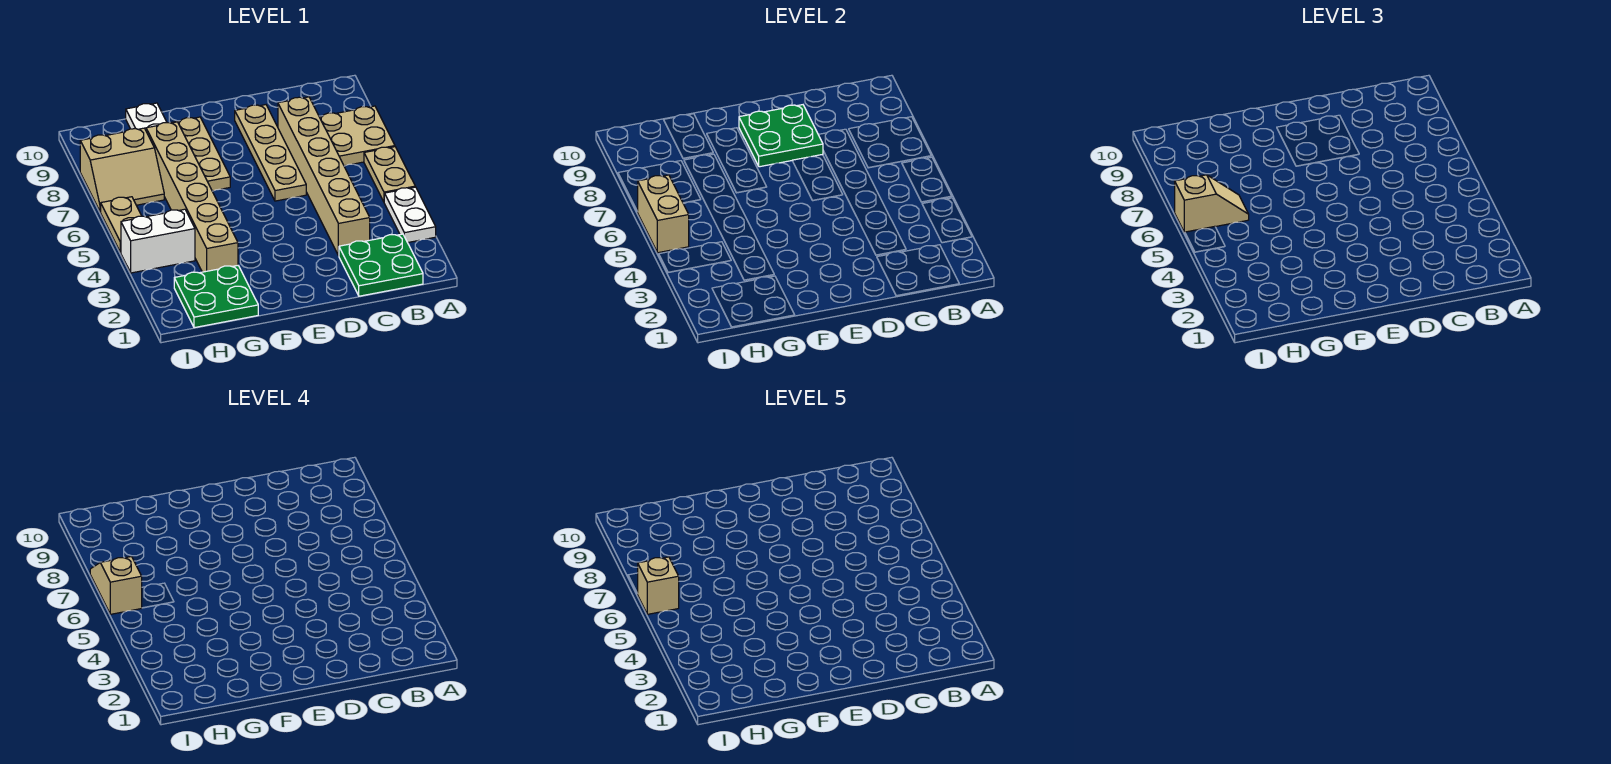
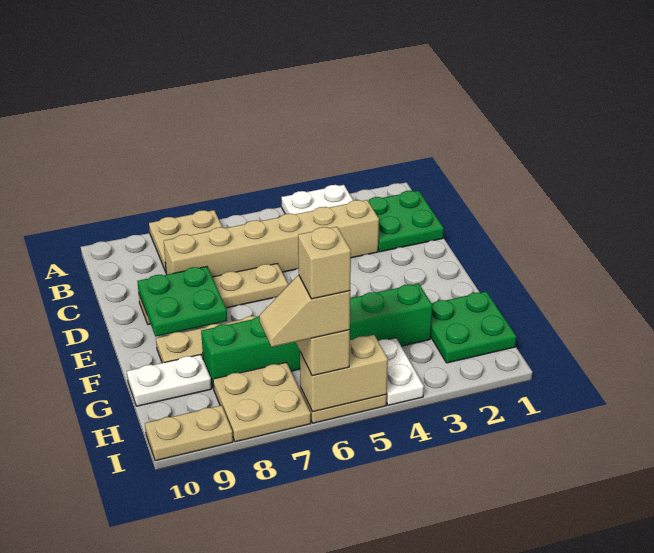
tan 1x2 plate [364,147,415,202] -> tan 1x2 plate moved to [145,405,233,461]
tan 1x6 brick [146,122,238,272] -> green 1x6 brick [201,283,432,389]
white 1x2 brick [121,209,195,273] -> white 1x2 plate [378,338,424,405]
tan 2x2 slope [80,128,164,212] -> tan 2x2 plate [213,362,311,442]

